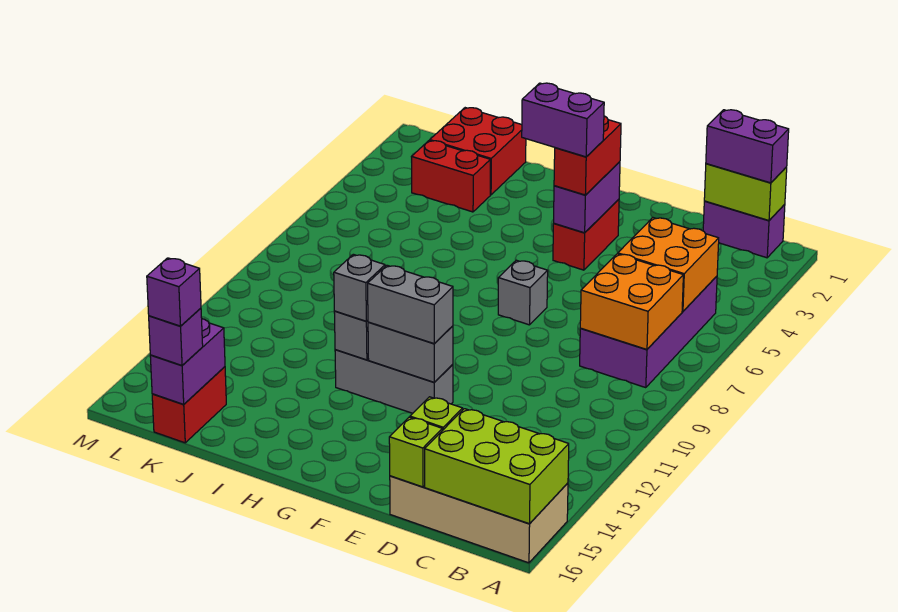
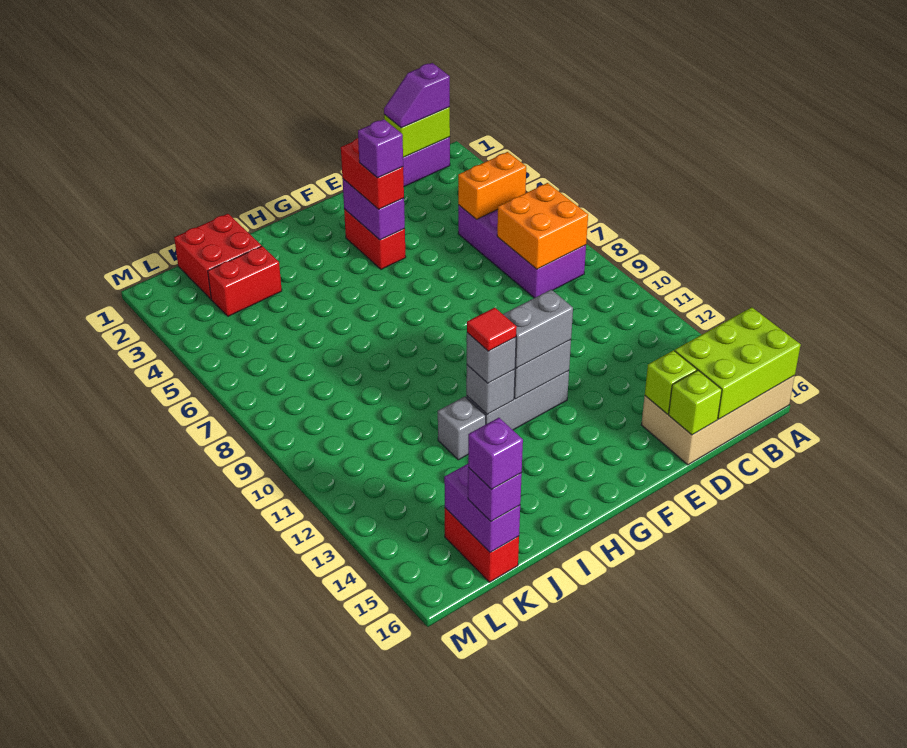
purple 1x2 brick [706,110,789,183] -> purple 1x2 slope [384,63,450,128]
orange 2x2 brick [618,218,719,311] -> orange 1x2 brick [458,152,526,219]
purple 1x2 brick [522,83,604,157] -> purple 1x1 brick [358,119,403,178]
grey 1x1 brick [498,260,548,325] -> grey 1x1 brick moved to [438,396,486,460]
none -> red 1x1 tile [467,308,517,351]

